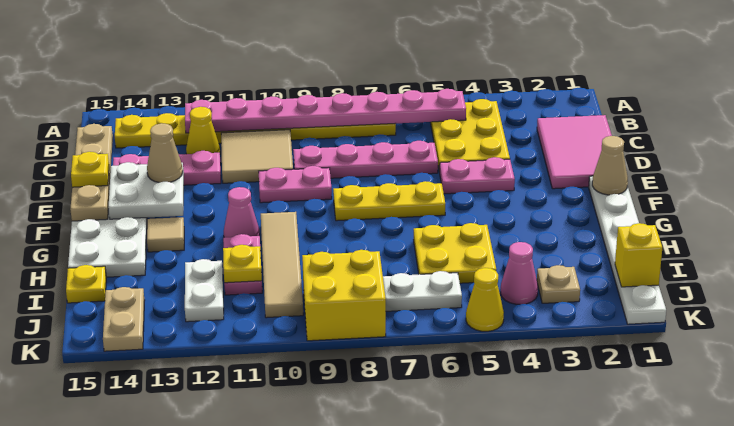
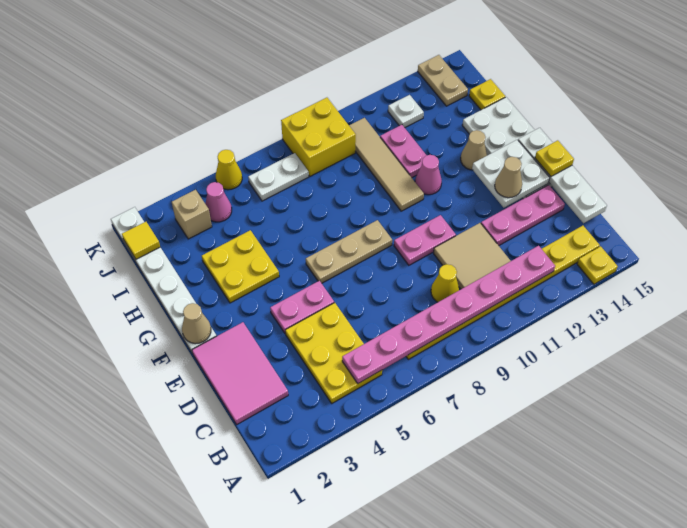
yellow 1x1 cone [186,107,220,154] -> yellow 1x1 cone moved to [431,264,459,302]
tan 1x4 plate [70,124,113,221] -> white 1x4 plate [518,128,607,223]
pink 1x4 plate [293,141,438,178] -> none
yellow 1x3 plate [333,181,445,221] -> tan 1x3 plate [306,220,392,283]
tan 1x1 tile [147,217,184,252] -> tan 1x1 cone [461,130,487,170]
yellow 2x2 plate [414,223,496,283] -> yellow 2x2 plate moved to [202,230,279,303]
yellow 1x1 plate [223,245,262,283] -> yellow 1x1 plate moved to [577,246,618,284]
white 1x2 plate [185,259,224,322] -> white 1x1 plate [388,95,424,128]
yellow 1x1 brick [615,223,662,287] -> yellow 1x1 tile [122,222,160,259]
tan 1x1 plate [537,265,580,303] -> tan 1x1 brick [172,190,212,239]

